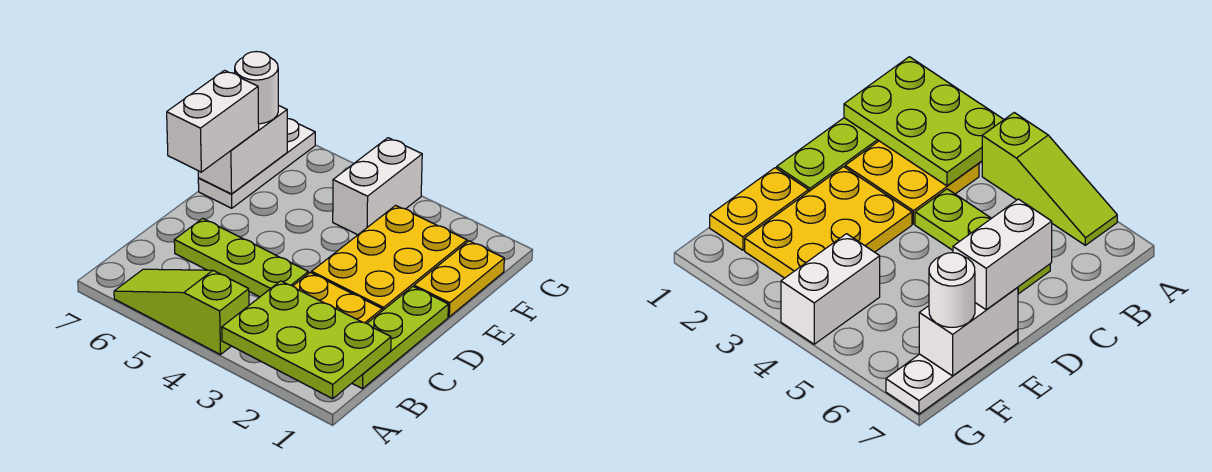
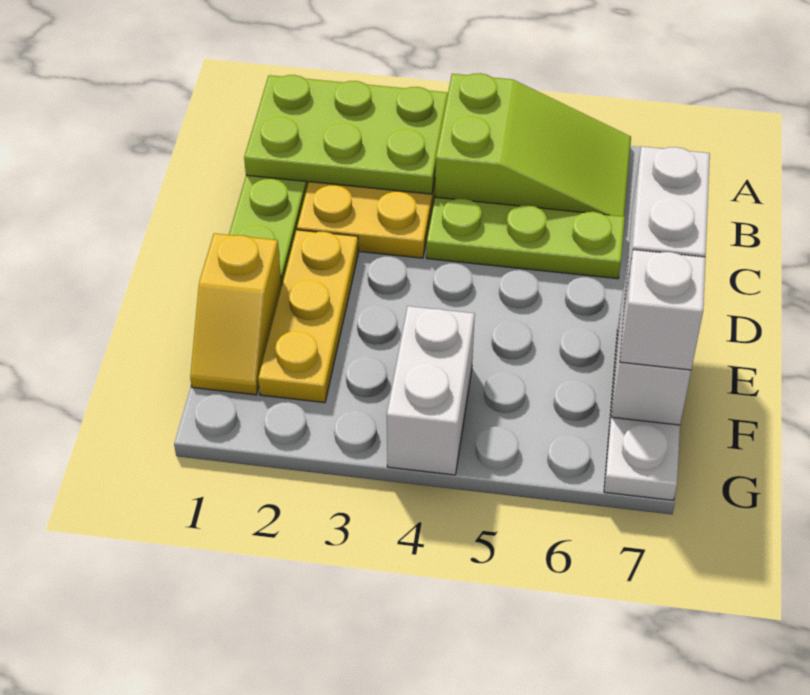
lime 1x3 slope [114,269,249,355] -> lime 2x3 slope [435,73,631,216]
yellow 2x3 plate [312,205,467,311] -> yellow 1x3 plate [258,230,358,403]
yellow 1x2 plate [414,241,504,317] -> yellow 1x2 slope [190,233,282,395]
white 1x1 round brick [235,52,278,124] -> white 1x1 brick [620,250,705,370]

